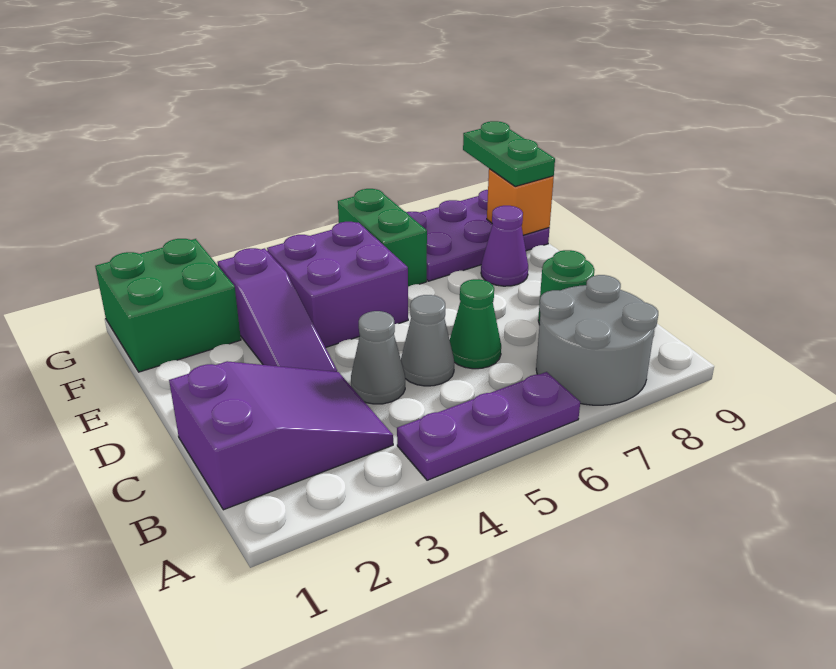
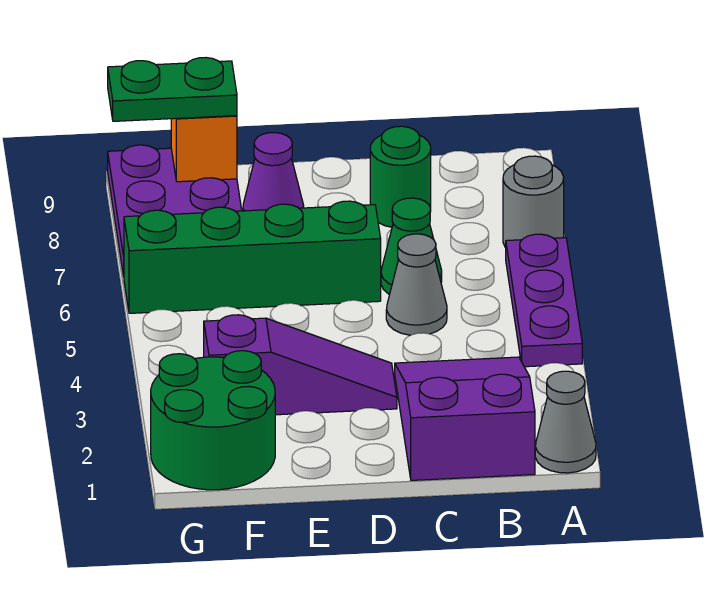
grey 2x2 round brick [536,275,658,405] -> grey 1x1 round brick [503,156,564,248]
grey 1x1 cone [351,311,405,404] -> grey 1x1 cone moved to [535,371,596,473]
purple 2x2 brick [267,222,408,348] -> none
green 2x2 brick [95,239,241,372] -> green 2x2 round brick [151,351,275,490]
green 1x2 brick [338,189,427,287] -> green 1x4 brick [124,201,381,313]

